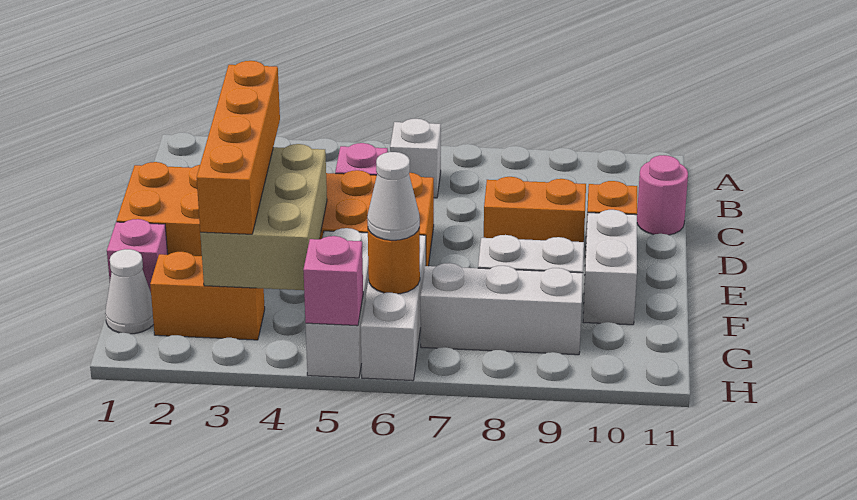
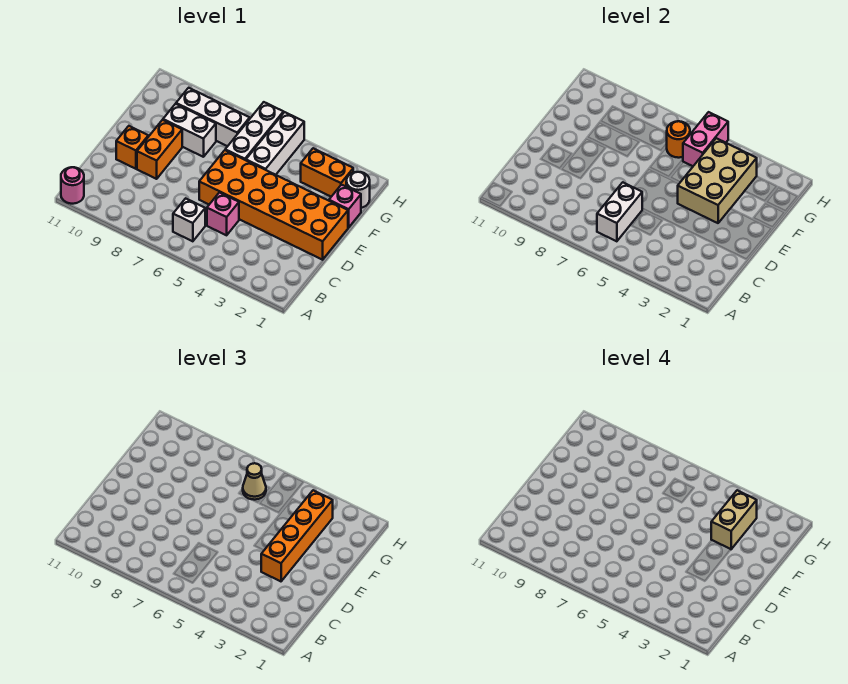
pink 1x1 round brick [637,155,688,235] -> pink 1x1 round brick moved to [61,167,84,204]
orange 1x2 brick [484,177,586,242] -> orange 1x2 brick turned to [137,120,182,179]
white 1x2 brick [583,210,637,325] -> white 1x2 brick moved to [597,182,642,241]
none -> tan 1x2 brick [711,490,757,549]
white 1x1 cone [105,249,154,334] -> white 1x1 round brick [346,172,370,208]
white 1x1 cone [367,152,420,240] -> tan 1x1 cone [243,463,266,500]
pink 1x1 brick [303,236,363,326] -> pink 1x2 brick [683,112,728,166]

